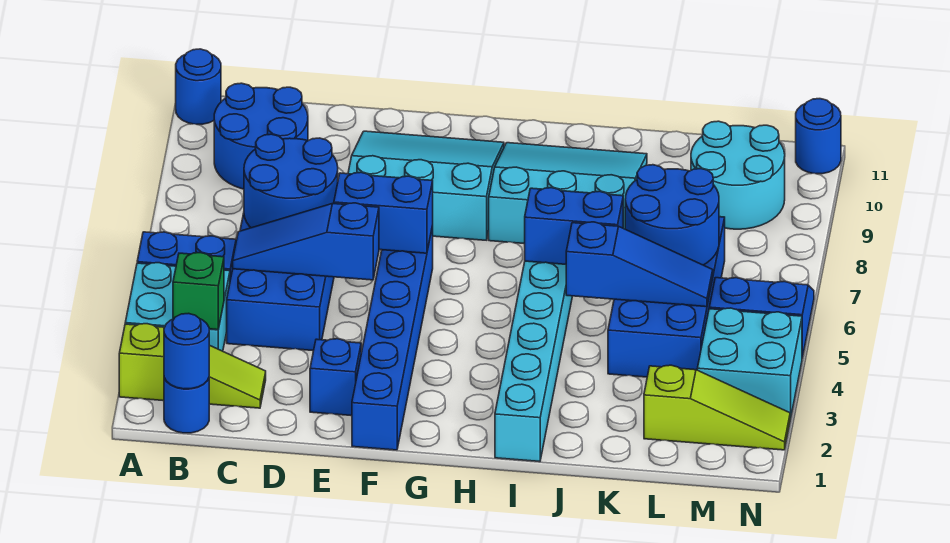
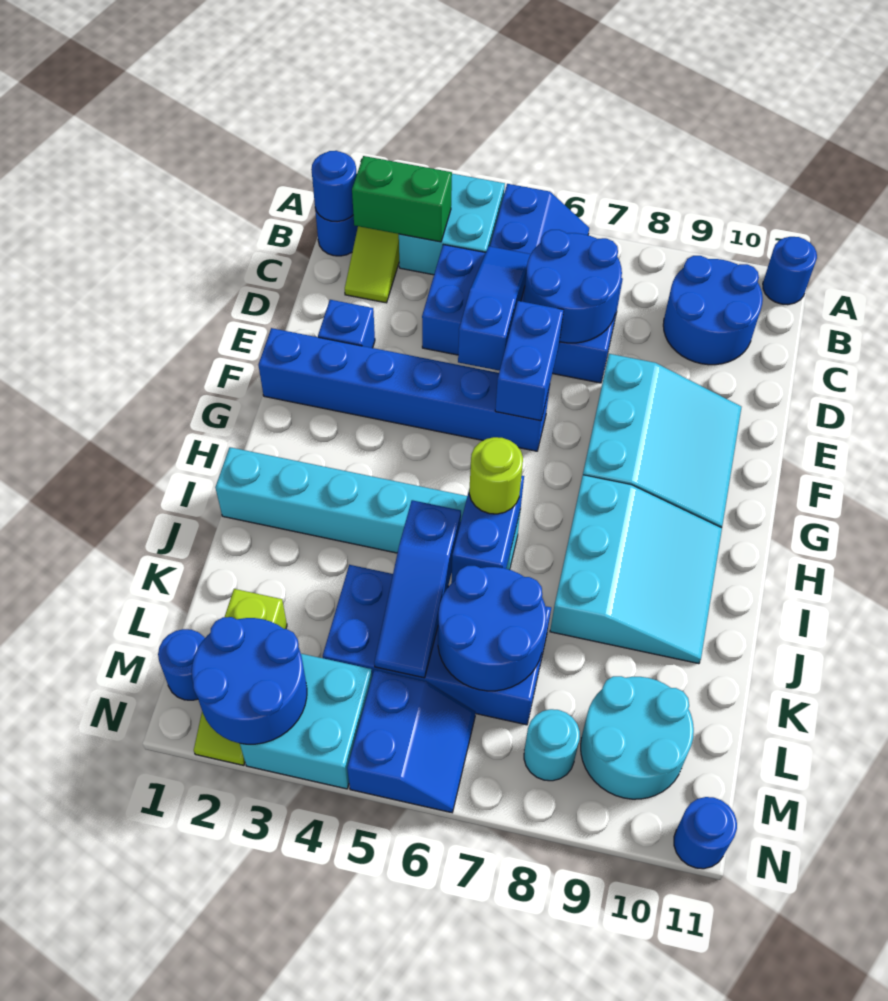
green 1x1 brick [173,253,224,330] -> green 1x2 brick [352,156,452,242]
none -> lime 1x1 round brick [469,437,523,514]
none -> blue 1x1 round brick [158,629,205,700]
none -> blue 2x2 round brick [192,617,307,744]
none -> cyan 1x1 round brick [524,709,580,781]

